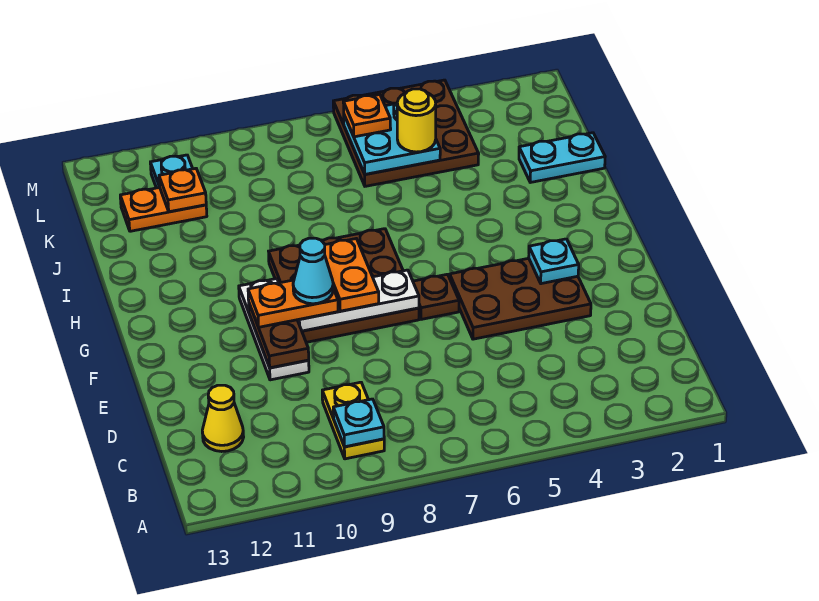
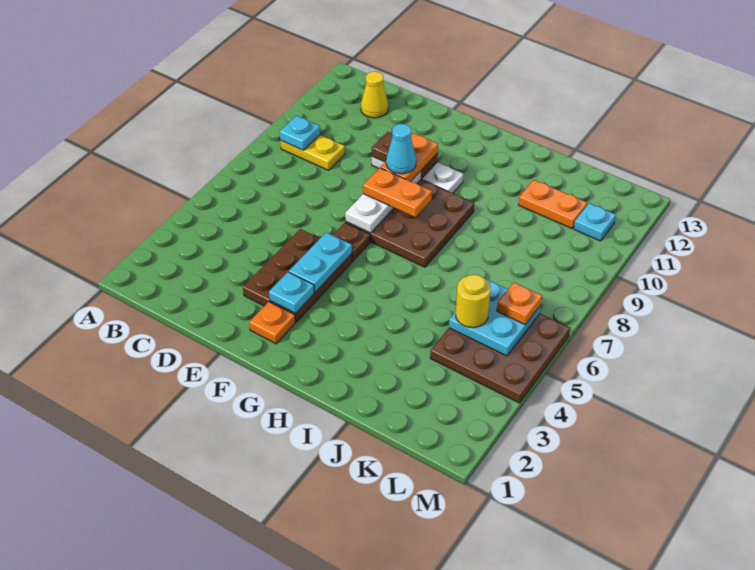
cyan 1x2 plate [519,133,605,182] -> cyan 1x2 plate moved to [289,232,352,292]
orange 1x2 plate [120,187,207,231] -> orange 1x2 plate turned to [518,180,587,228]
orange 1x1 plate [159,168,206,212] -> orange 1x1 plate moved to [249,302,295,344]

